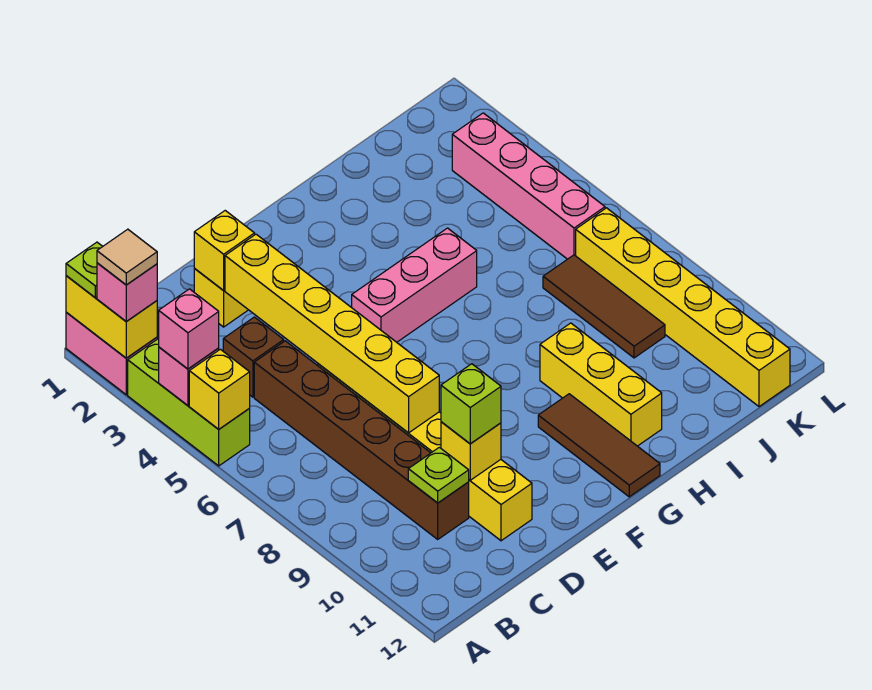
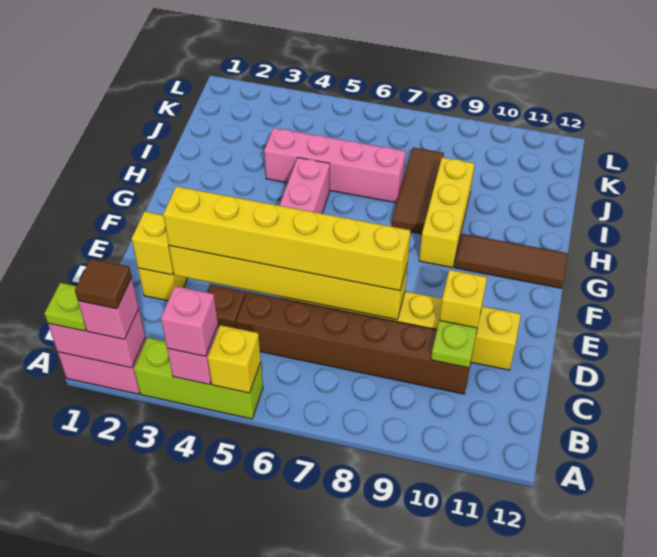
yellow 1x2 brick [66,276,157,358] -> pink 1x2 brick [48,309,145,368]
tan 1x1 tile [97,229,157,285] -> brown 1x1 tile [75,259,132,309]
lime 1x1 brick [441,364,501,444] -> none
yellow 1x3 brick [540,323,662,446] -> yellow 1x3 brick turned to [419,158,475,268]
brown 1x3 tile [543,255,665,358] -> brown 1x3 tile turned to [392,148,444,234]
pink 1x4 brick [452,113,605,259] -> pink 1x4 brick moved to [264,128,406,203]
yellow 1x6 brick [576,208,790,407] -> yellow 1x6 brick moved to [163,186,411,291]

